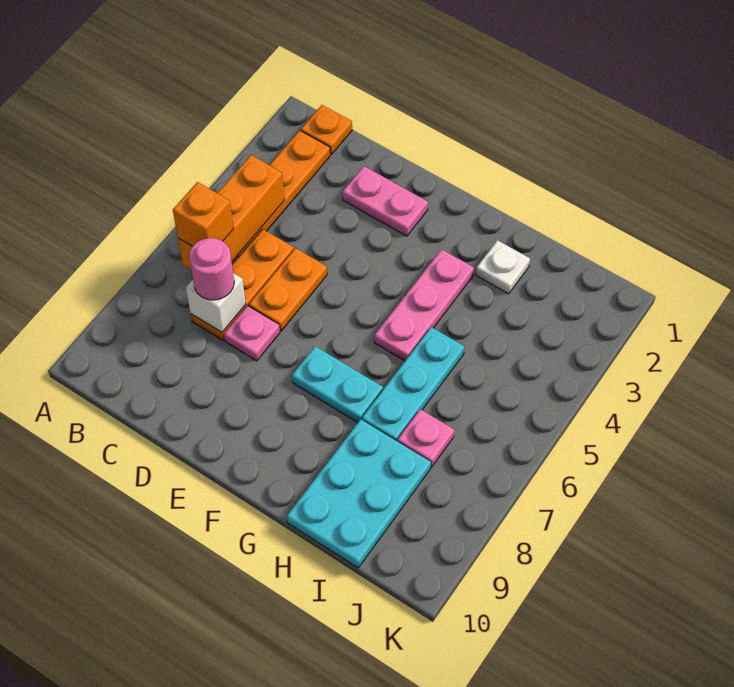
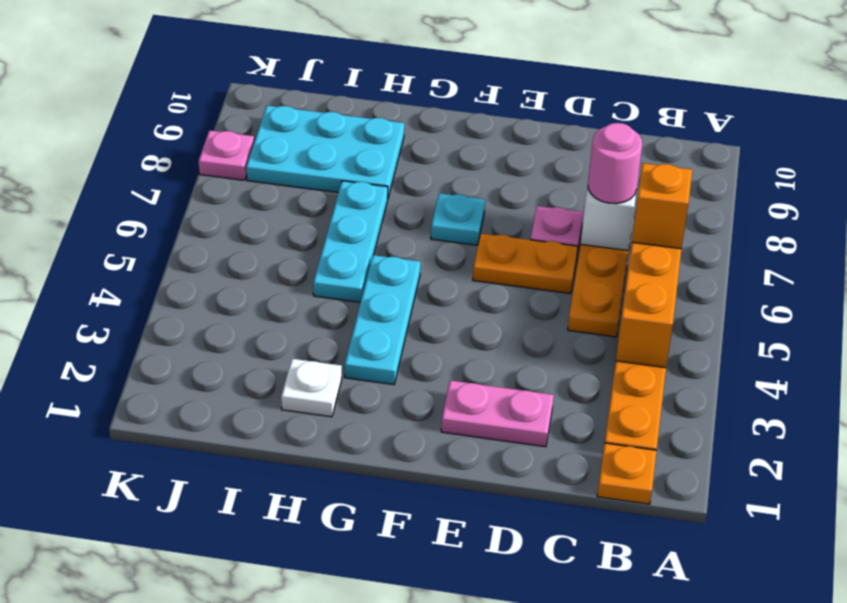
orange 1x2 plate [249,248,327,331] -> orange 1x2 plate turned to [473,233,578,294]
cyan 1x2 plate [292,346,383,423] -> cyan 1x1 plate [431,193,485,245]
pink 1x3 plate [374,249,474,361] -> cyan 1x3 plate [345,255,420,385]
cyan 2x3 plate [287,419,431,568] -> cyan 2x3 plate turned to [246,106,404,197]
pink 1x1 plate [397,409,454,467] -> pink 1x1 plate moved to [199,130,254,180]

